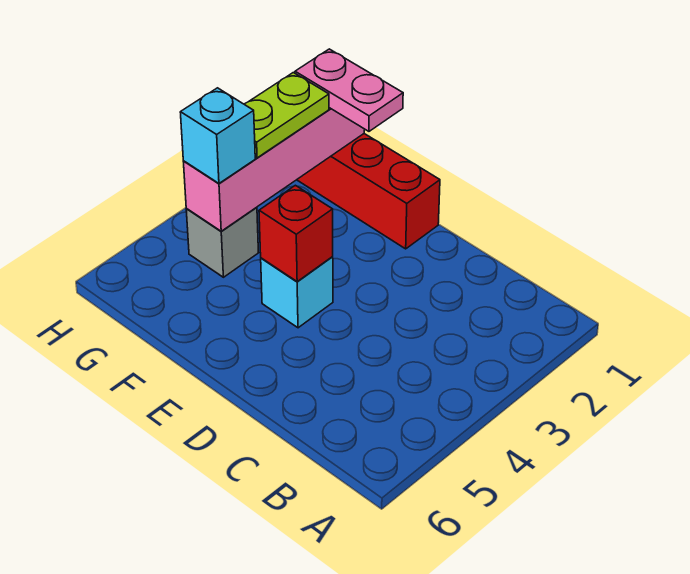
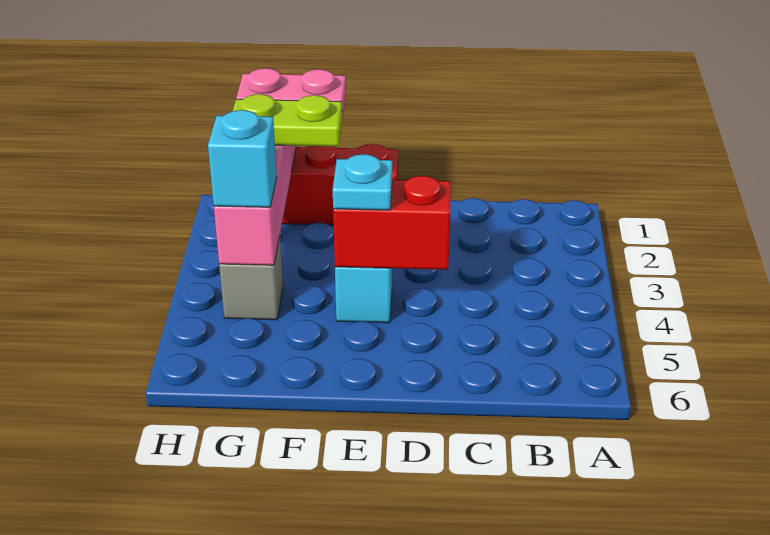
red 1x1 brick [259,185,333,281] -> red 1x2 brick [333,176,450,270]
none -> cyan 1x1 plate [333,154,392,210]
lime 1x2 plate [244,73,329,158] -> lime 1x2 plate turned to [233,94,342,147]

